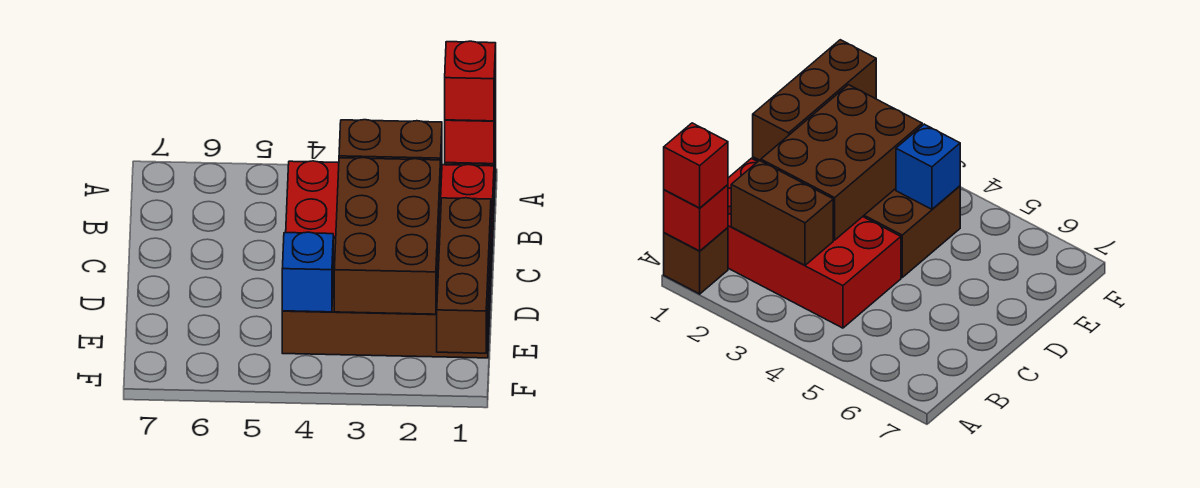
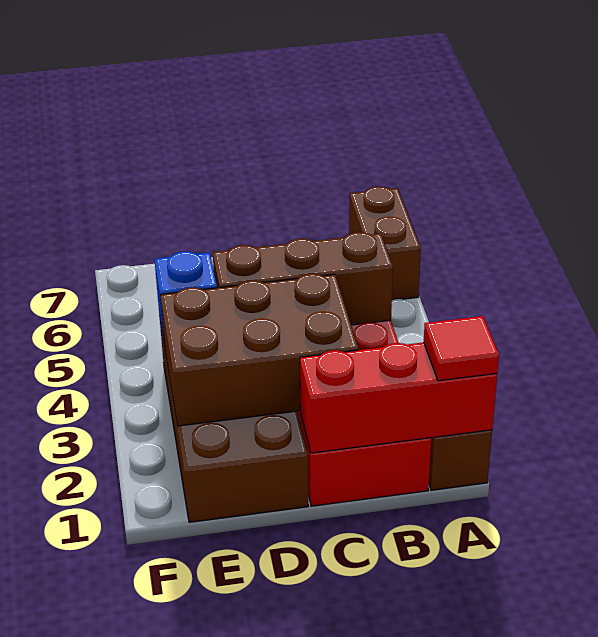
red 1x1 brick [445,88,496,164] -> red 1x3 brick [300,342,497,453]
red 1x1 brick [445,41,496,121] -> red 1x1 tile [424,316,499,381]
brown 1x2 brick [339,120,442,178] -> brown 1x2 brick moved to [349,186,421,300]
brown 1x3 brick [437,198,491,353] -> brown 1x3 brick moved to [213,232,393,325]

